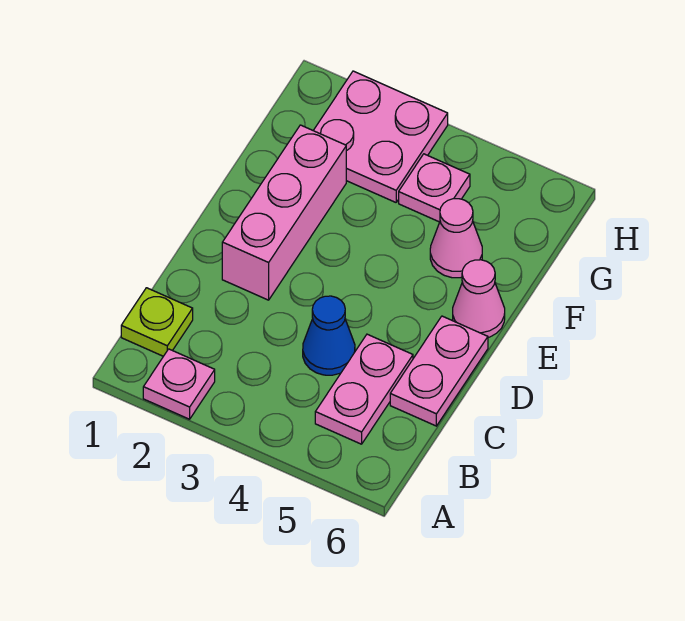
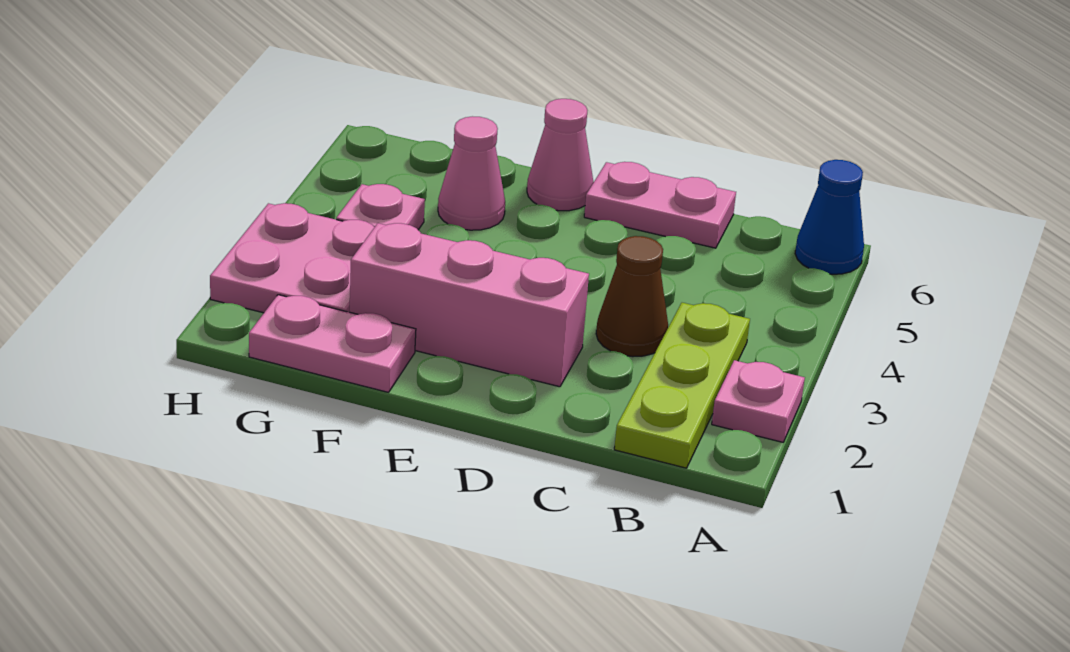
lime 1x1 plate [121,288,193,356] -> lime 1x3 plate [614,303,750,468]
pink 1x2 plate [315,334,413,444] -> pink 1x2 plate moved to [249,295,416,392]
none -> brown 1x1 cone [596,236,668,357]
blue 1x1 cone [303,296,355,375] -> blue 1x1 cone moved to [795,160,864,274]

